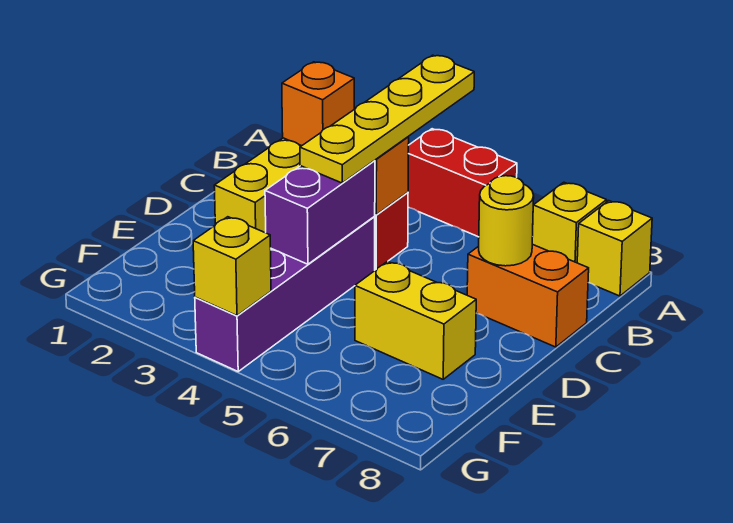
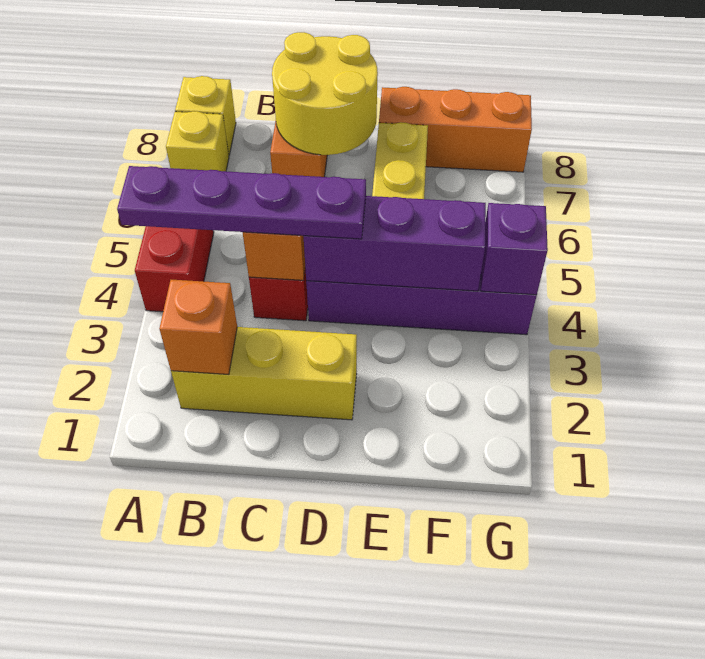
yellow 1x4 plate [300,55,474,183] -> purple 1x4 plate [117,166,366,239]
yellow 1x1 round brick [479,176,534,266] -> yellow 2x2 round brick [272,32,378,155]
purple 1x2 brick [265,161,375,264] -> purple 1x3 brick [304,196,486,291]
none -> orange 1x3 brick [379,87,532,172]
yellow 1x1 brick [193,217,271,316] -> purple 1x1 brick [481,203,548,295]

